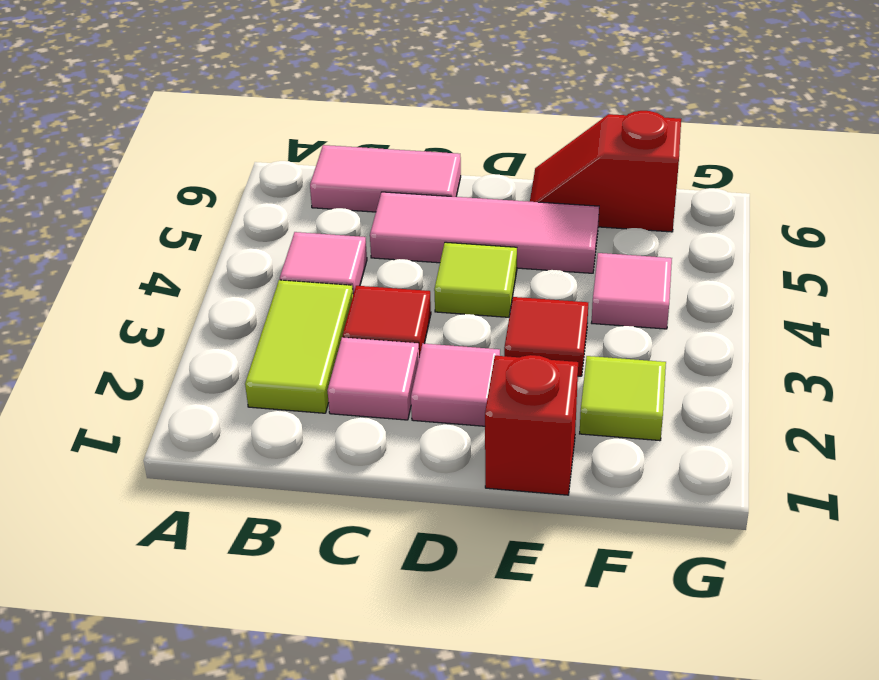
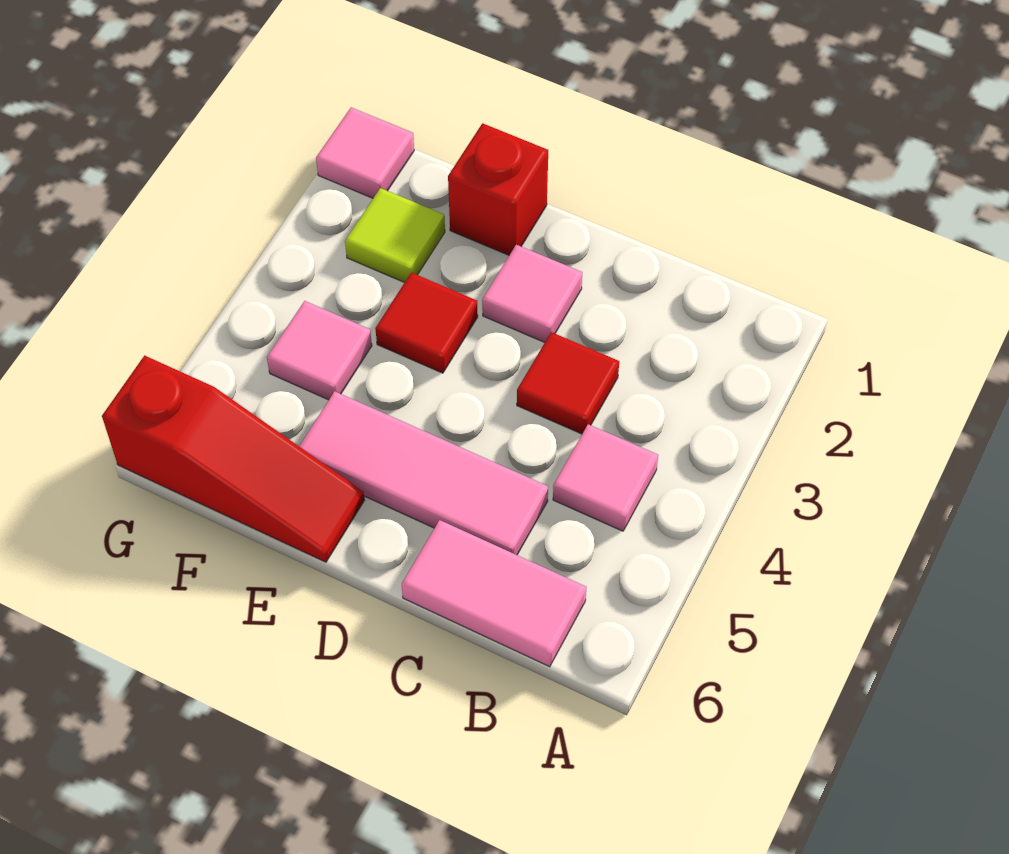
lime 1x2 tile [245,280,353,413] -> none
pink 1x1 tile [328,337,419,420] -> pink 1x1 tile moved to [316,108,414,198]
lime 1x1 tile [434,242,517,317] -> none
red 1x2 slope [530,111,681,232] -> red 1x3 slope [102,356,364,562]

